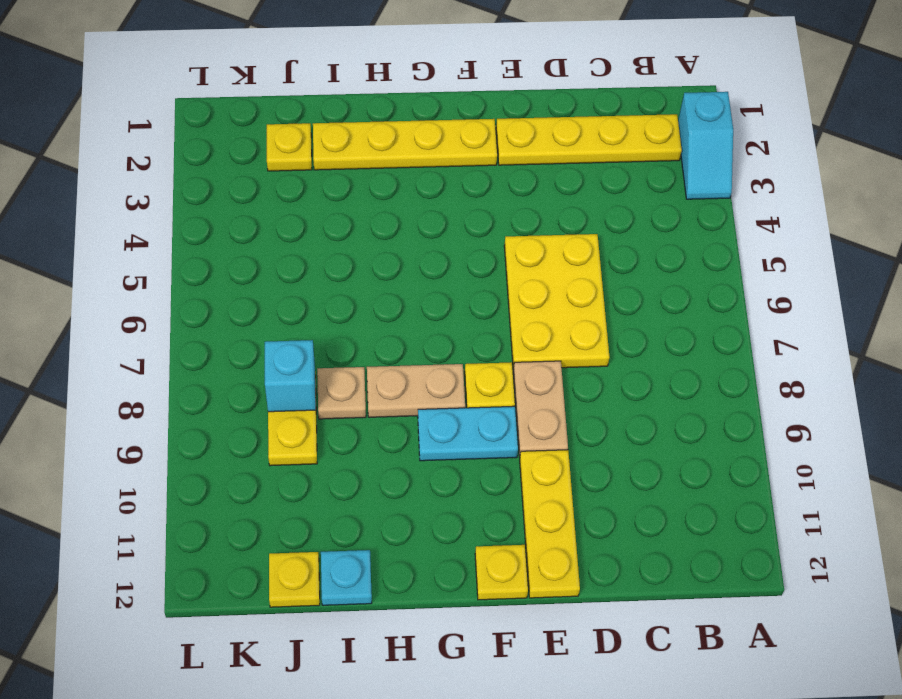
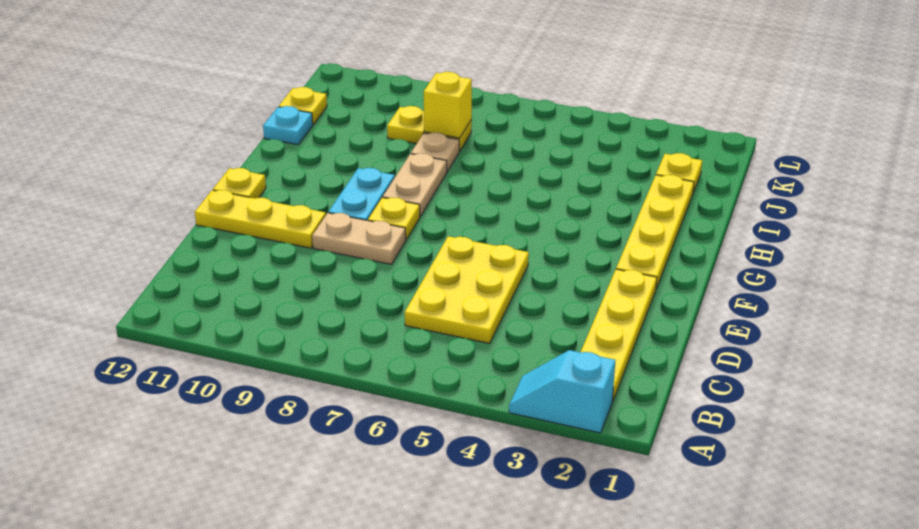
yellow 2x3 plate [504,234,609,369] -> yellow 2x3 plate turned to [405,236,529,343]
cyan 1x1 brick [265,340,316,412] -> yellow 1x1 brick [424,72,472,138]

